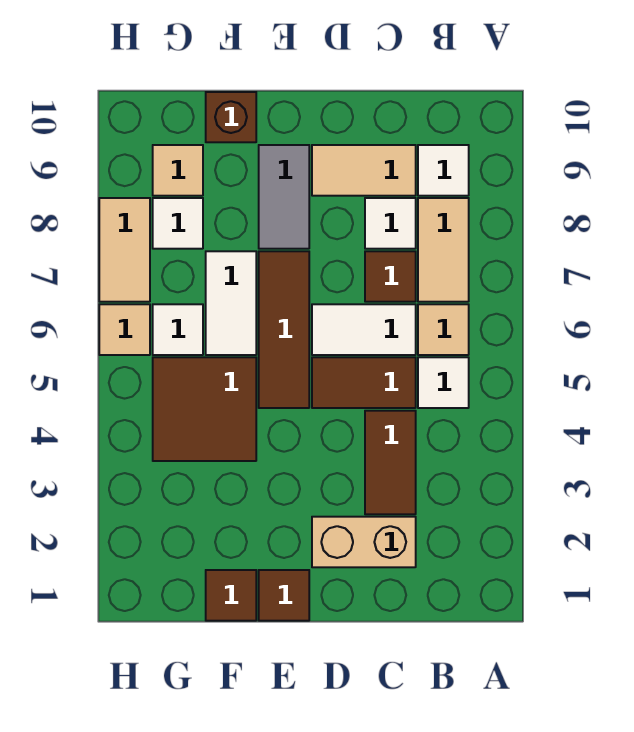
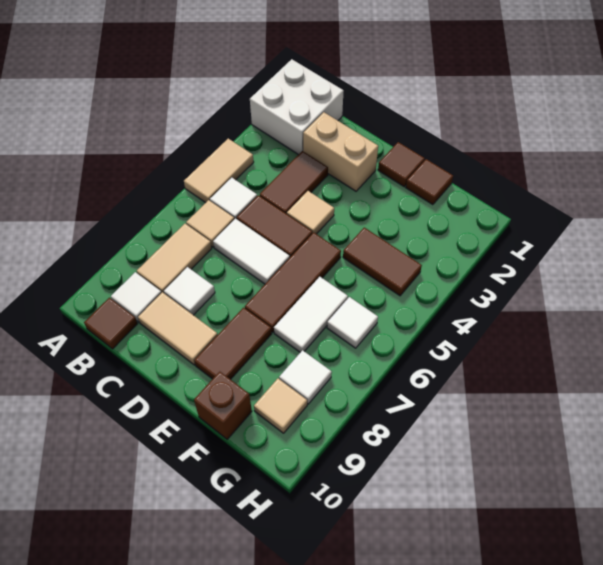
none -> white 2x2 brick [250,59,344,155]
brown 1x1 tile [365,251,416,302] -> brown 1x1 tile moved to [84,298,137,349]
grey 1x2 tile [259,145,309,249] -> brown 1x2 tile [194,308,272,379]
brown 2x2 tile [153,357,256,461] -> brown 1x2 tile [343,228,422,296]
tan 1x1 tile [99,304,150,355] -> tan 1x1 tile moved to [287,191,334,234]
tan 1x2 tile [99,198,150,302] -> tan 1x2 tile moved to [184,139,254,203]

